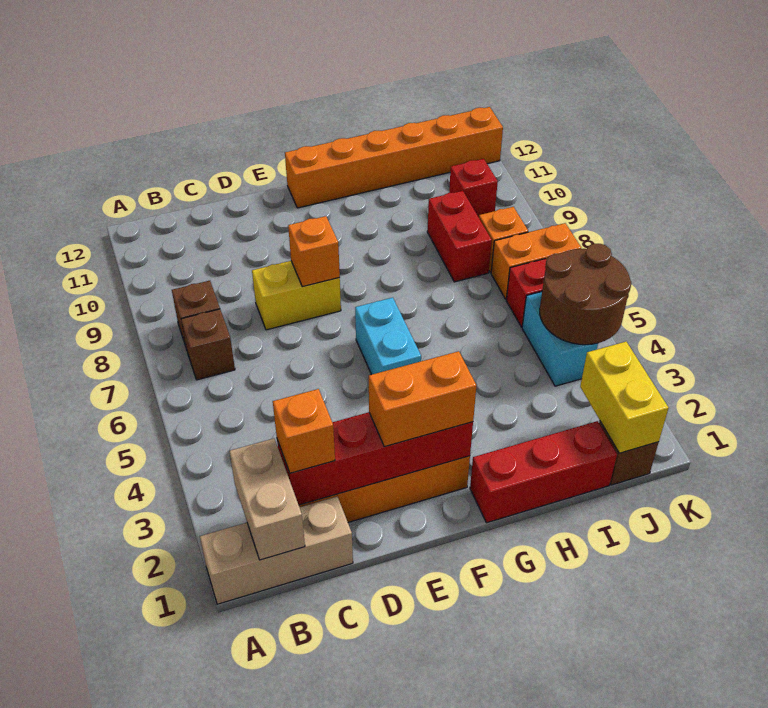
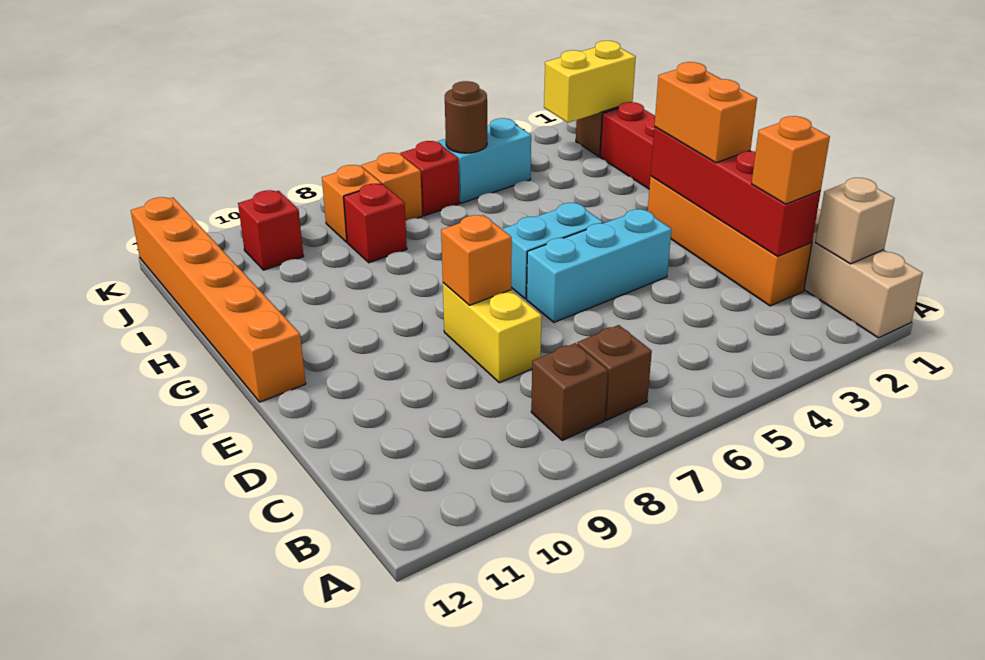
tan 1x2 brick [229,439,305,560] -> tan 1x1 brick [816,178,895,264]
none -> cyan 1x3 brick [527,209,672,322]
red 1x2 brick [427,191,492,282] -> red 1x1 brick [344,184,407,263]
brown 2x2 round brick [540,244,631,345] -> brown 1x1 round brick [445,81,487,153]
orange 1x2 brick [491,223,581,299] -> orange 1x1 brick [362,153,422,221]

